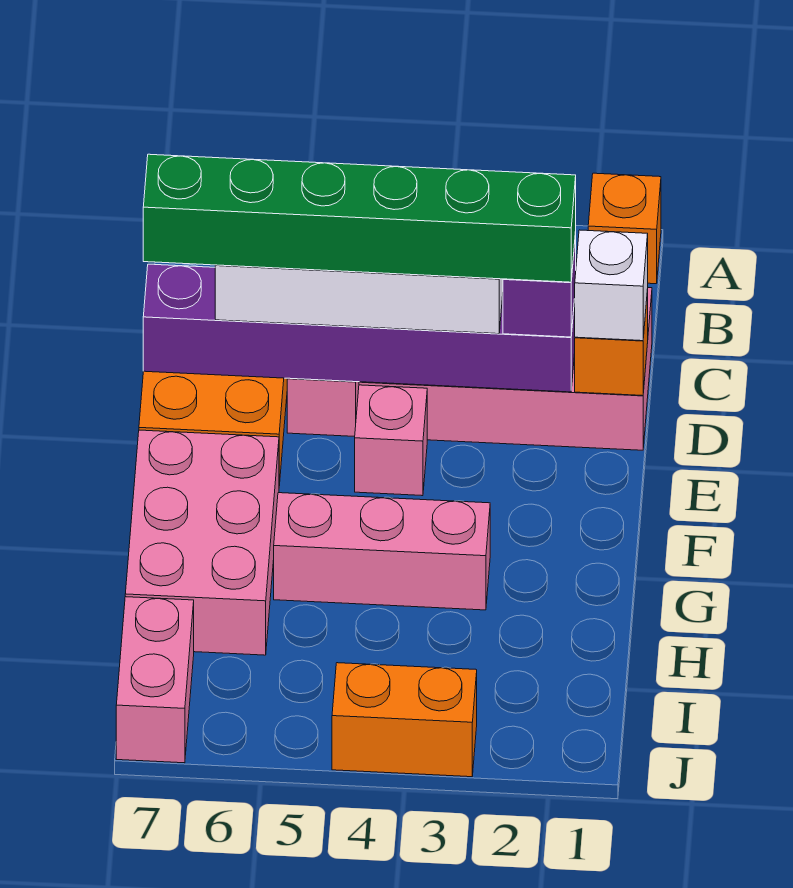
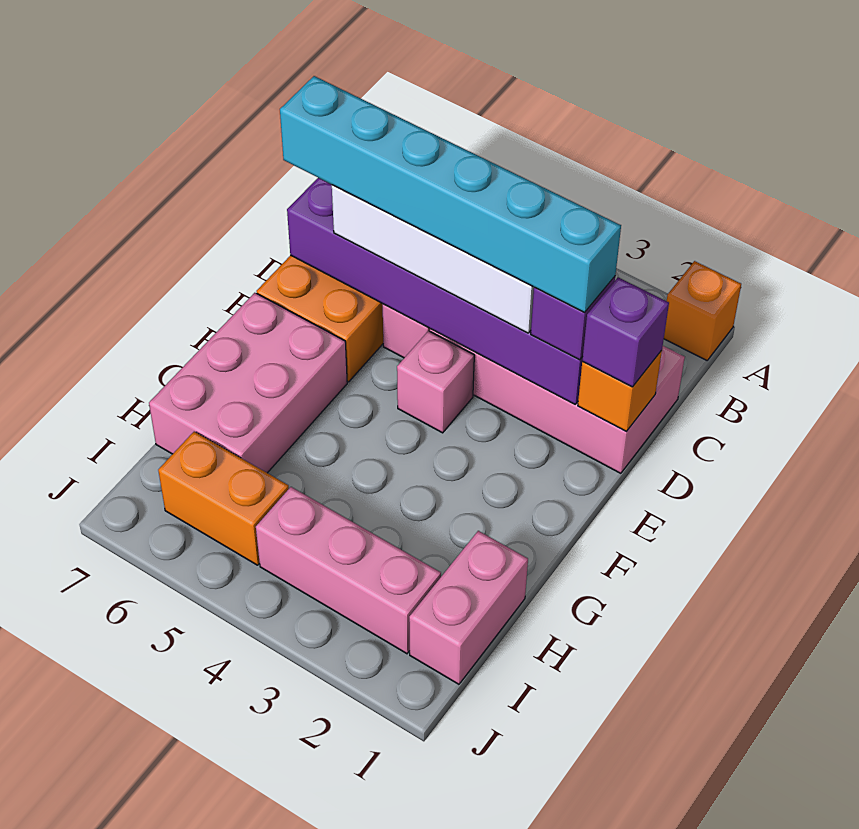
white 1x1 brick [574,230,648,341] -> purple 1x1 brick [582,277,669,387]
green 1x6 brick [143,154,576,282] -> cyan 1x6 brick [280,76,621,312]
pink 1x3 brick [274,493,490,610] -> pink 1x3 brick moved to [256,487,441,654]
pink 1x2 brick [116,597,194,763] -> pink 1x2 brick moved to [409,531,528,684]
orange 1x2 brick [332,663,477,777] -> orange 1x2 brick moved to [158,432,289,565]

